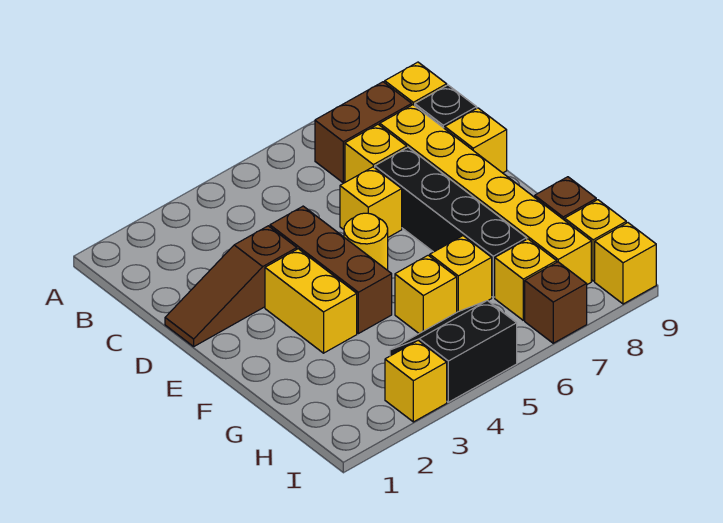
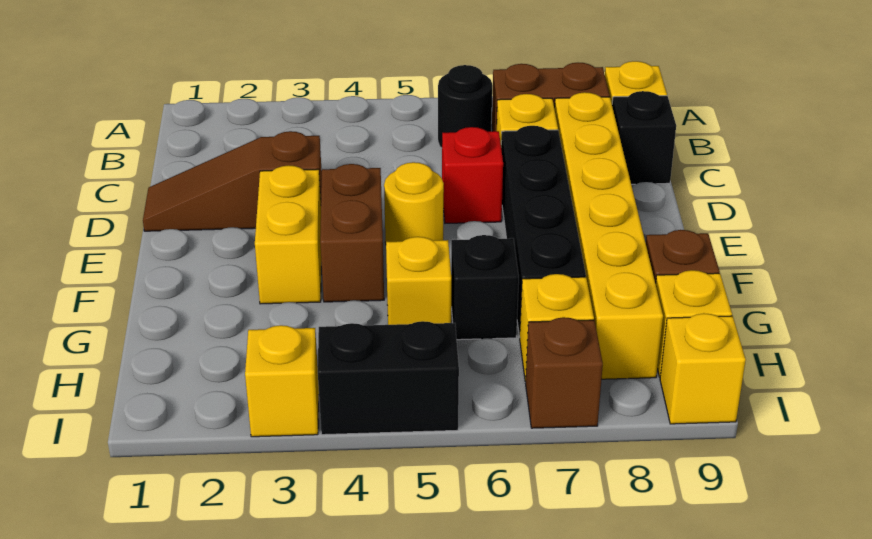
none -> black 1x1 round brick [438,65,492,148]
brown 1x3 brick [270,206,392,334] -> brown 1x2 brick [320,164,384,302]
yellow 1x1 brick [340,167,402,237] -> red 1x1 brick [442,127,503,223]
yellow 1x1 brick [445,108,507,173] -> none
yellow 1x1 brick [430,236,492,312] -> black 1x1 brick [451,235,519,340]

